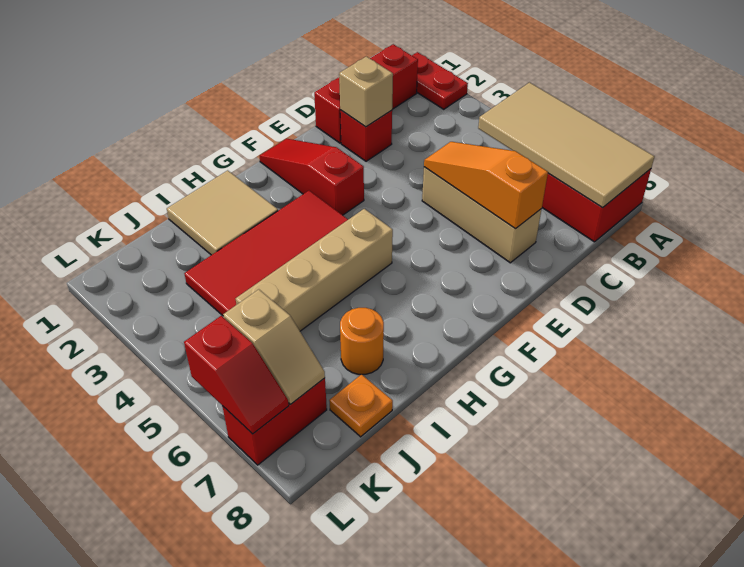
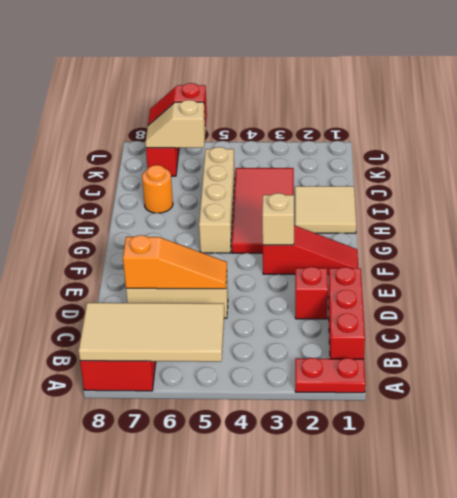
tan 1x1 brick [339,56,393,127] -> tan 1x1 brick moved to [262,193,294,245]
orange 1x1 plate [329,374,393,437] -> none

